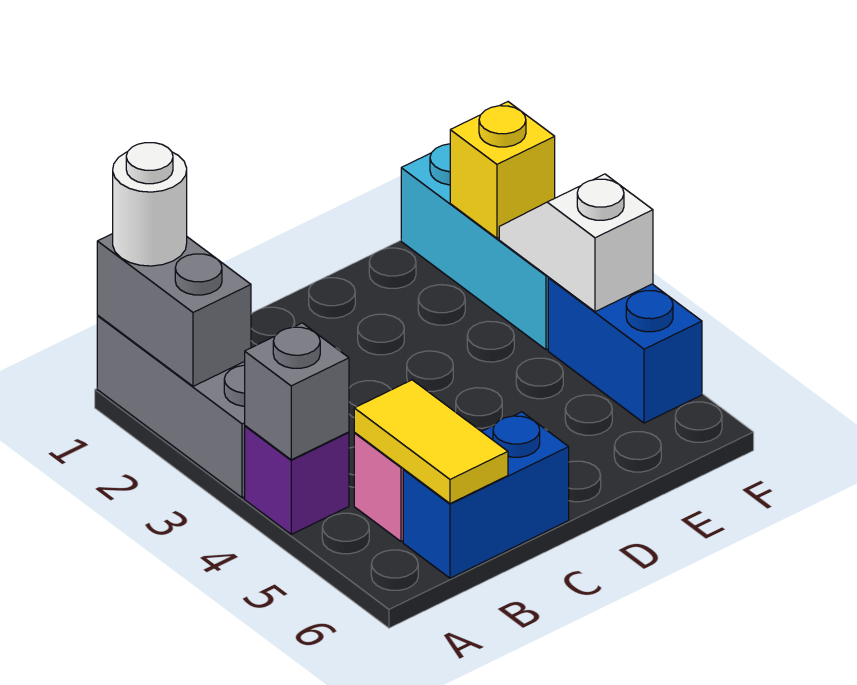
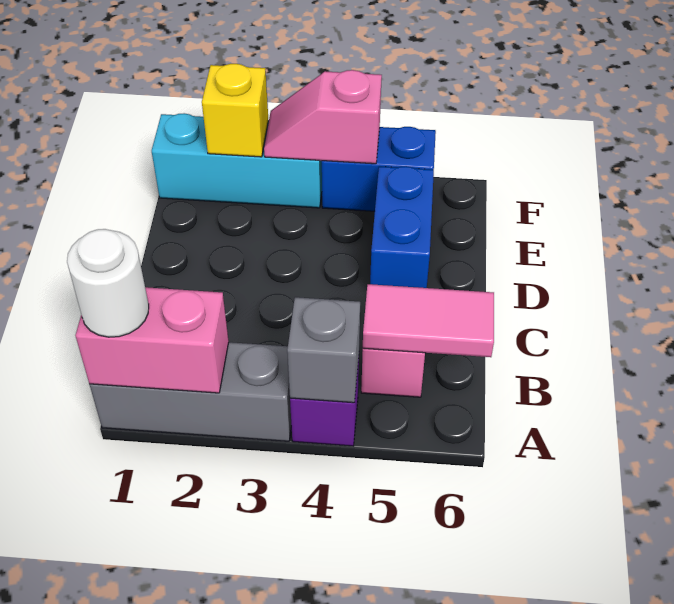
grey 1x2 brick [97,234,251,386] -> pink 1x2 brick [75,287,229,393]
yellow 1x2 tile [354,380,508,504] -> pink 1x2 tile [363,284,494,357]
blue 1x2 brick [403,412,569,578] -> blue 1x2 brick moved to [370,166,434,288]
white 1x2 slope [499,174,653,312] -> pink 1x2 slope [264,70,382,164]

